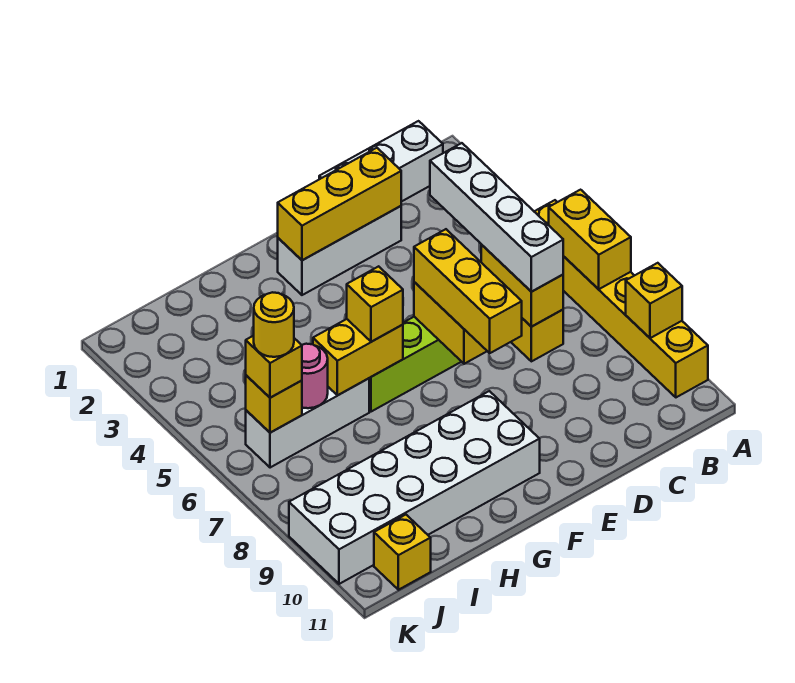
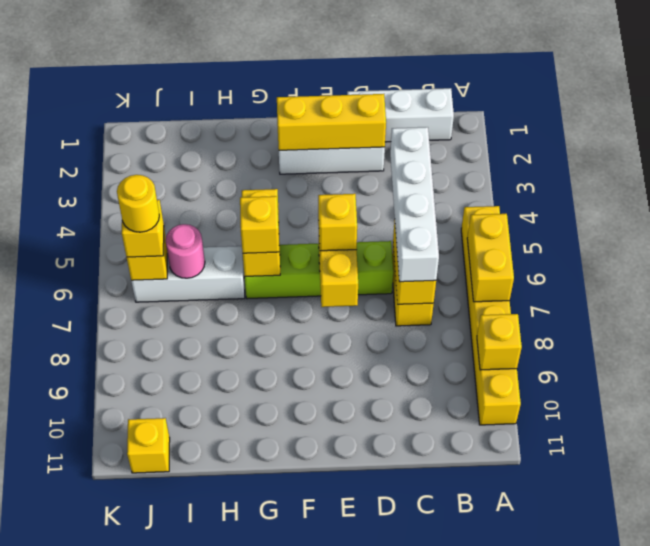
yellow 1x3 brick [414,229,522,353] -> yellow 1x1 brick [318,194,357,251]
white 2x6 brick [289,391,540,584] -> none
yellow 1x2 brick [313,319,403,395] -> yellow 1x2 brick turned to [242,189,280,276]

